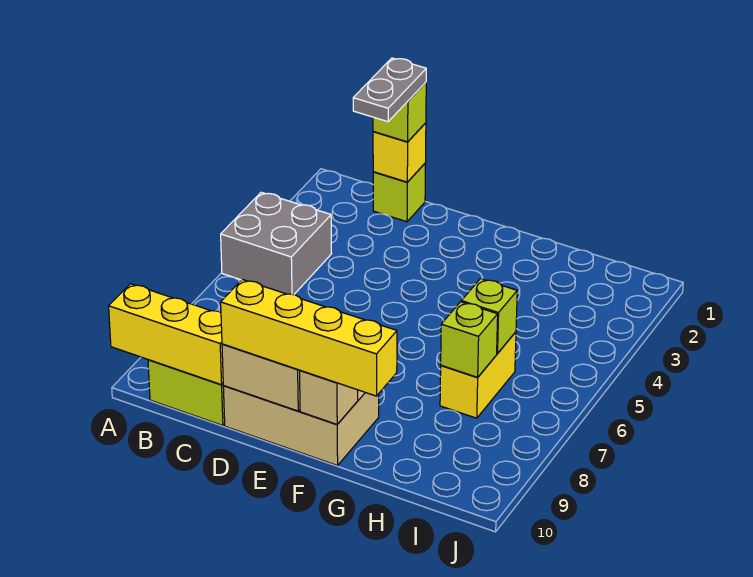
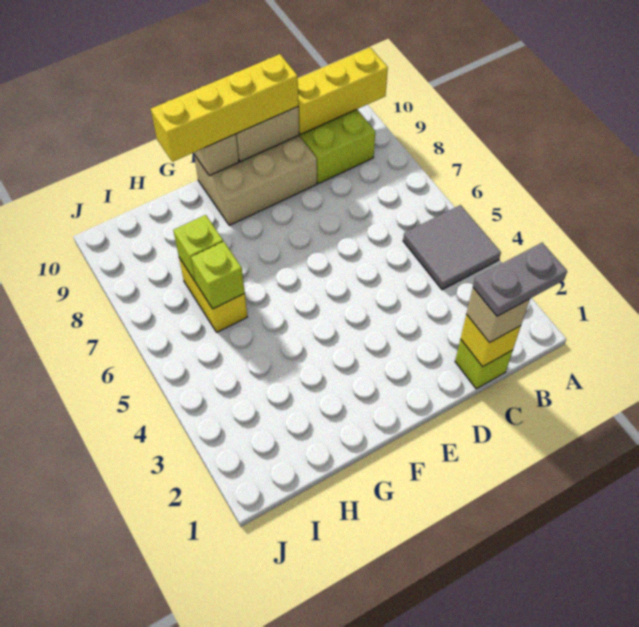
grey 2x2 brick [221,192,332,295] -> grey 2x2 tile [403,205,501,290]
lime 1x1 brick [373,82,426,142] -> tan 1x1 brick [466,288,530,343]
grey 1x2 plate [353,58,426,122] -> grey 1x2 plate turned to [473,243,567,316]

